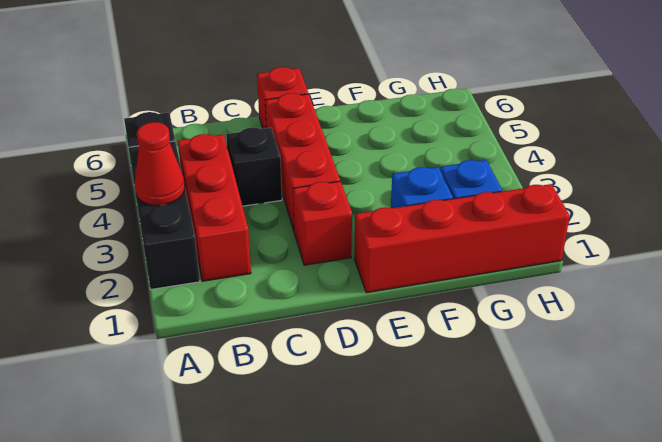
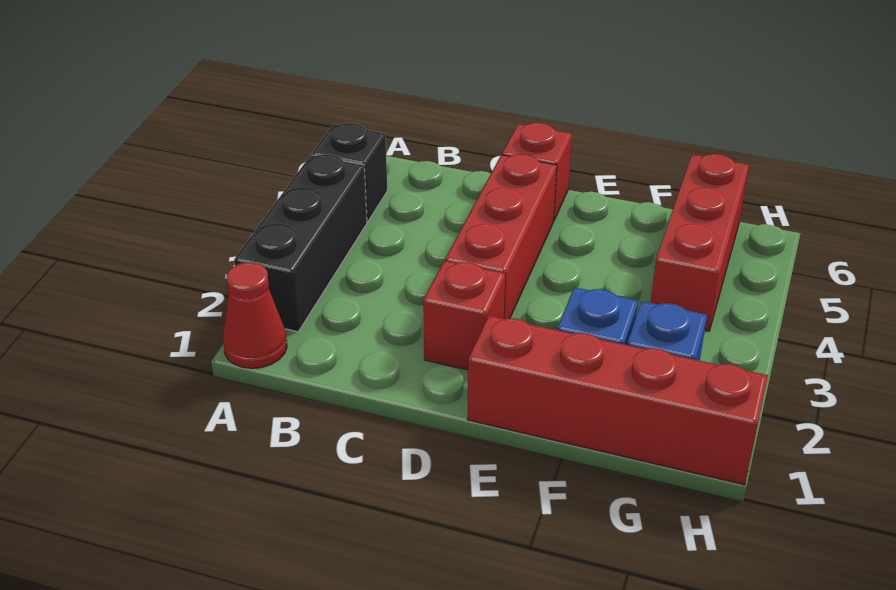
red 1x1 cone [134,122,185,205] -> red 1x1 cone moved to [223,262,287,368]
red 1x3 brick [178,134,251,281] -> red 1x3 brick moved to [651,154,749,331]
black 1x1 brick [226,127,282,206] -> none

